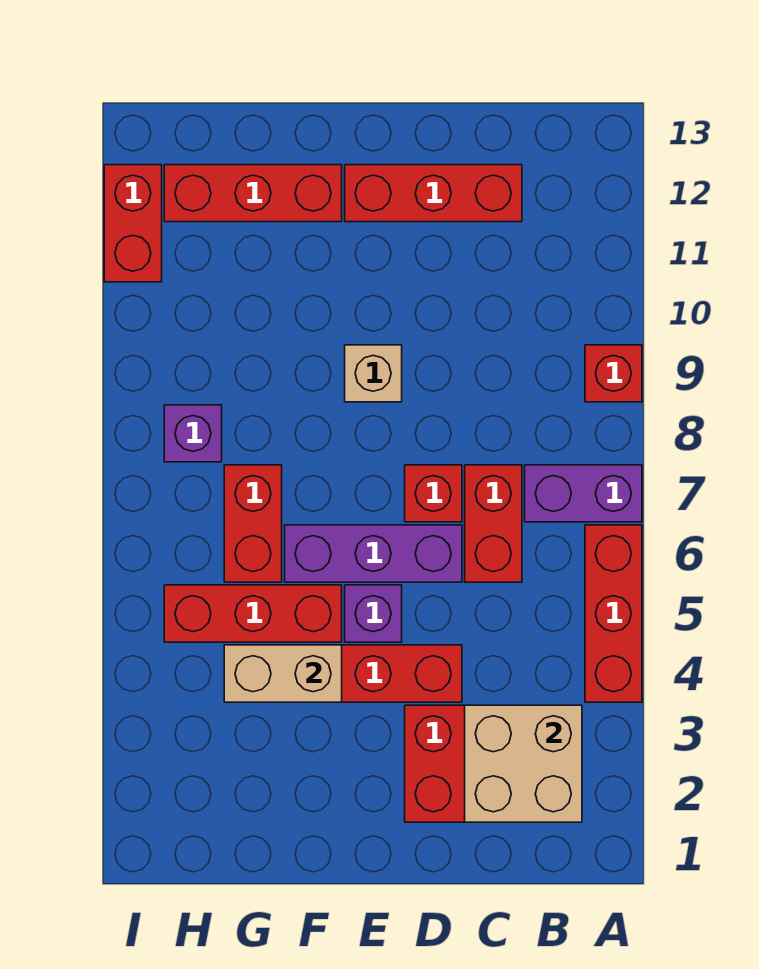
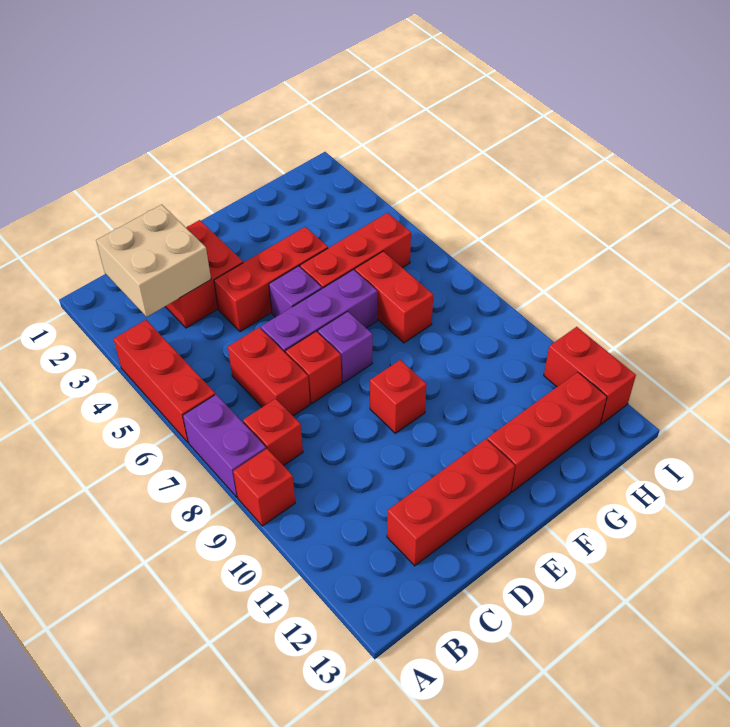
purple 1x2 brick [525,465,642,522] -> purple 1x2 brick turned to [183,394,266,497]
none -> red 1x1 brick [243,399,303,466]
tan 1x1 brick [345,345,402,402] -> red 1x1 brick [370,360,427,433]
tan 1x2 brick [224,645,342,702] -> none
purple 1x1 brick [164,405,222,462] -> purple 1x1 brick moved to [318,311,372,383]

